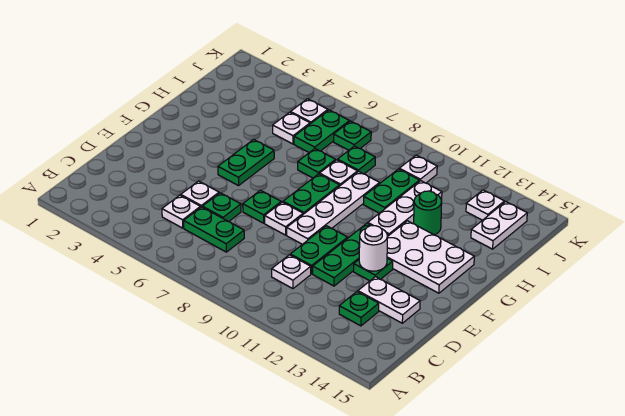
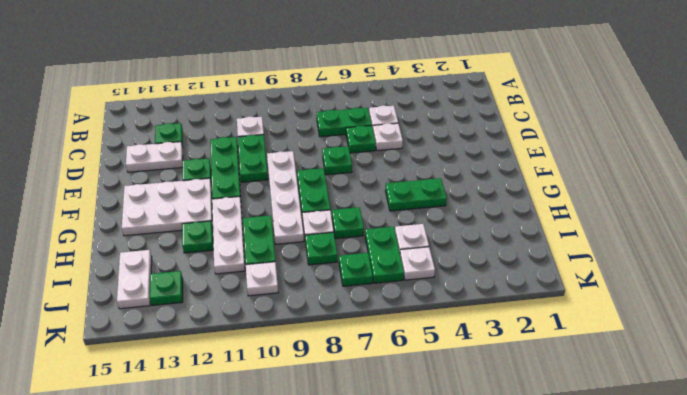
white 1x1 plate [265,202,303,235] -> none
white 1x1 round brick [359,226,387,271] -> none
green 1x2 plate [218,139,274,186] -> green 1x2 plate turned to [385,178,447,211]
green 1x1 round brick [414,191,442,235] -> green 1x1 plate [182,221,213,253]
white 1x1 plate [466,190,505,220] -> green 1x1 plate [150,271,183,305]

